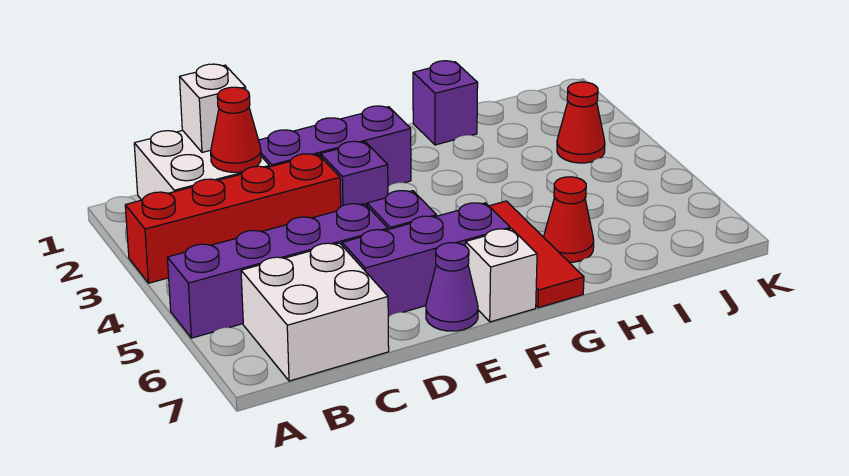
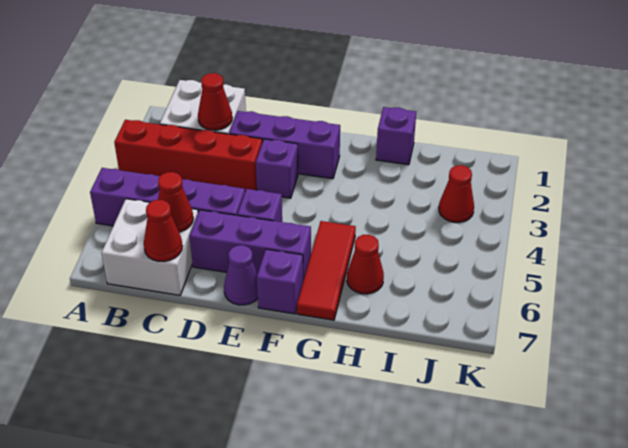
white 1x1 brick [180,64,246,152] -> none
none -> red 1x1 cone [158,172,193,232]
none -> red 1x1 cone [144,200,182,261]
white 1x1 brick [466,229,537,322] -> purple 1x1 brick [257,249,303,314]

